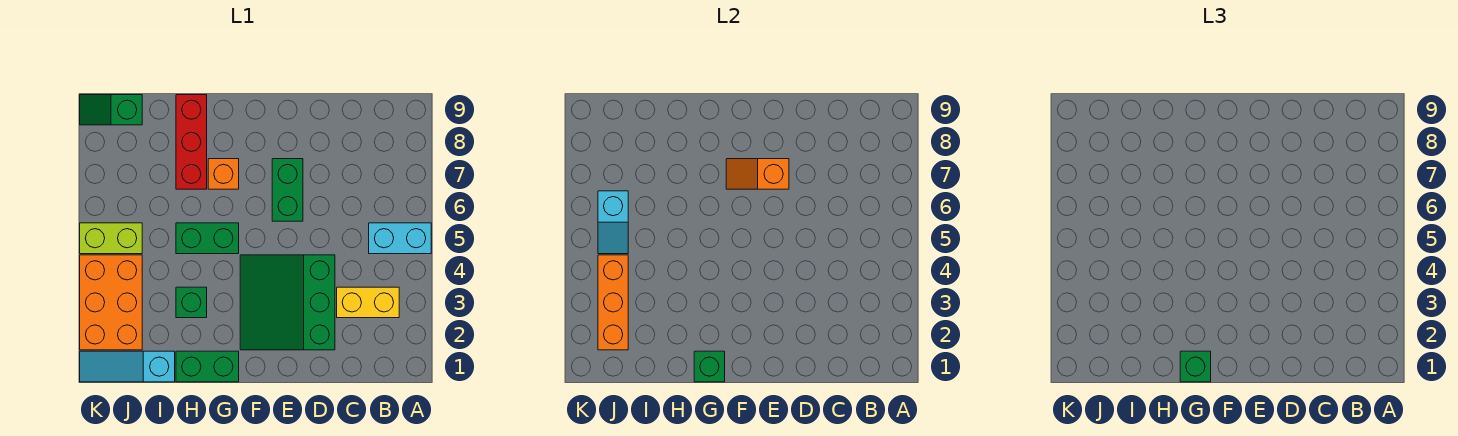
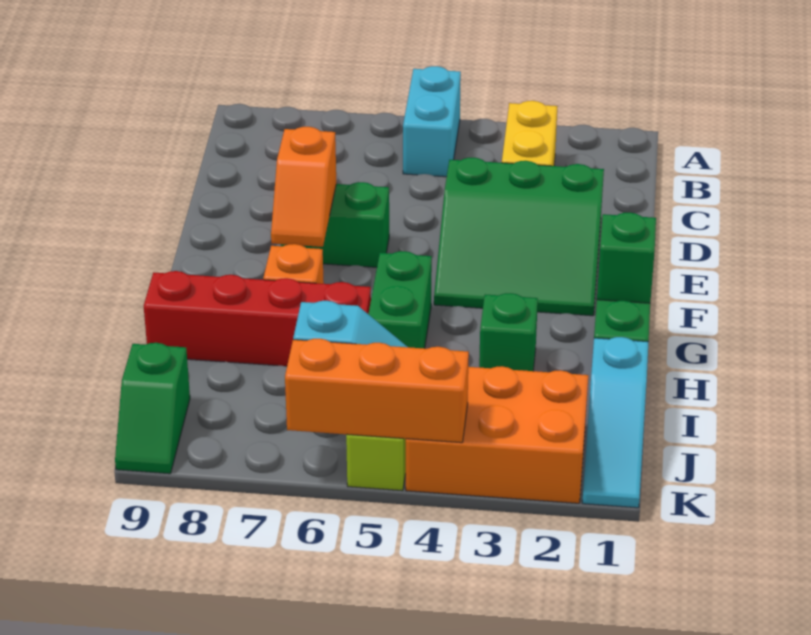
green 1x1 brick [1180,351,1211,382] -> none
red 1x3 brick [176,95,207,189] -> red 1x4 brick [144,271,371,366]
orange 1x3 brick [598,255,628,350] -> orange 1x3 brick moved to [285,339,469,443]

